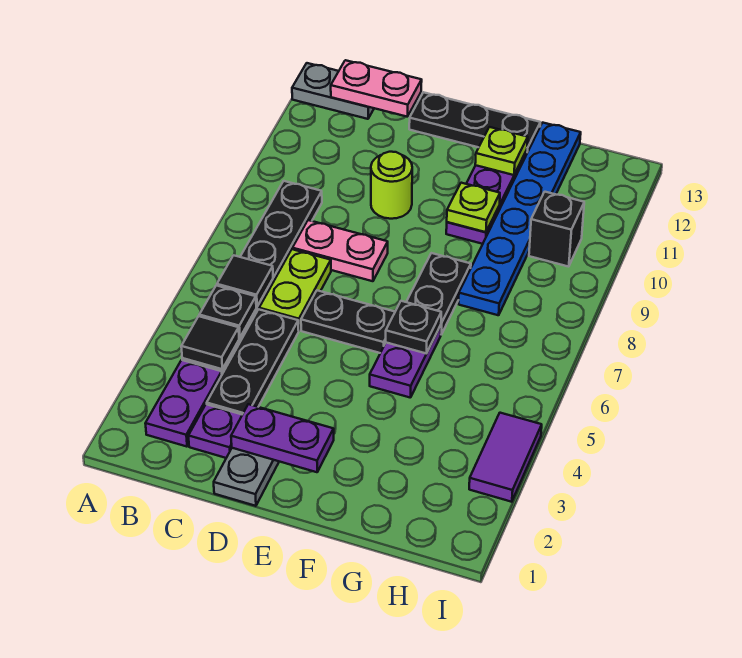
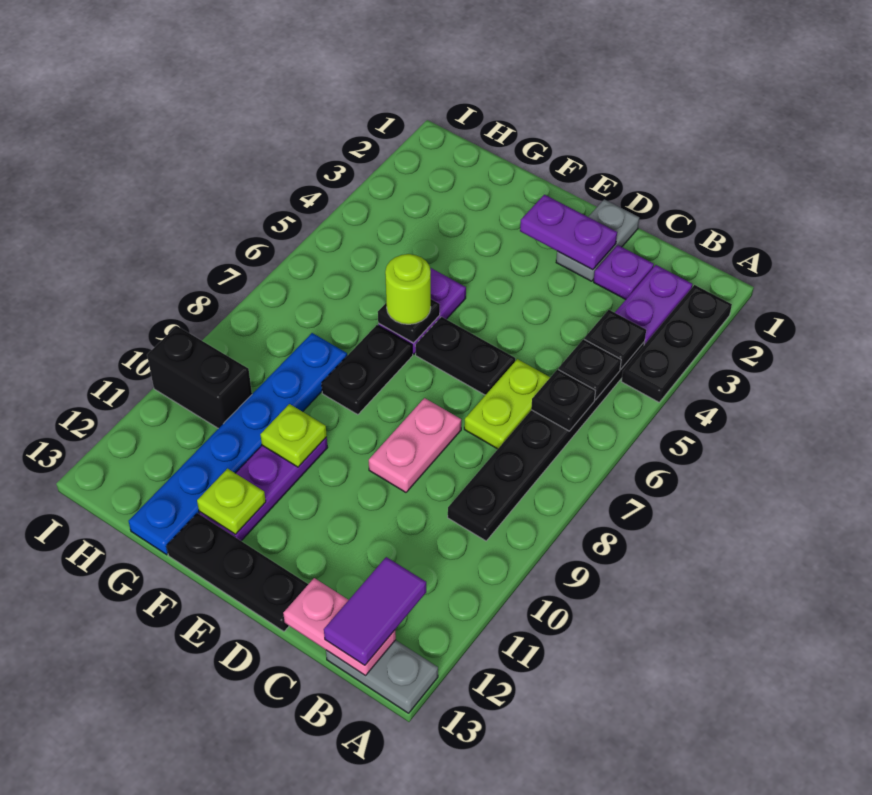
black 1x1 tile [181,316,239,369] -> black 1x1 plate [584,310,646,369]
black 1x1 tile [217,255,273,307] -> black 1x1 plate [531,369,595,431]
black 1x3 plate [207,309,299,415] -> black 1x3 plate moved to [621,285,732,402]
pink 1x2 plate [292,220,388,281] -> pink 1x2 plate turned to [369,398,461,492]
lime 1x1 round brick [371,152,412,219] -> lime 1x1 round brick moved to [385,254,431,324]
black 1x1 brick [529,192,584,267] -> black 1x2 brick [147,326,252,429]
purple 1x2 tile [469,413,542,502] -> purple 1x2 tile moved to [324,557,426,665]

